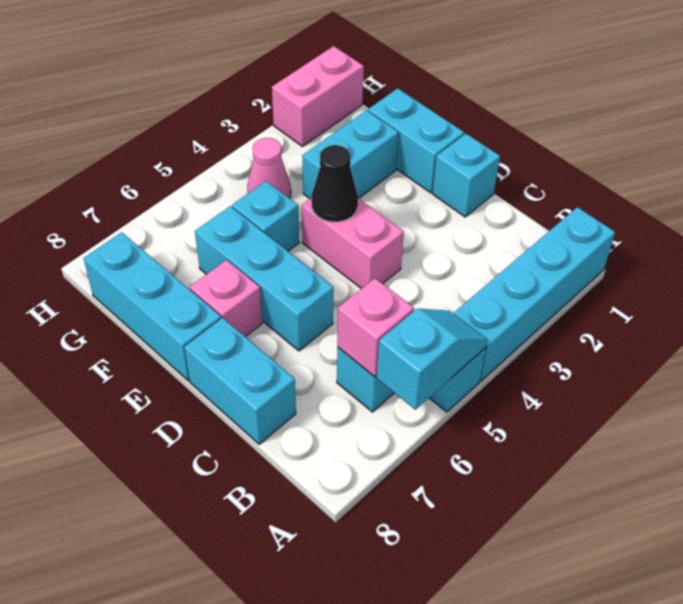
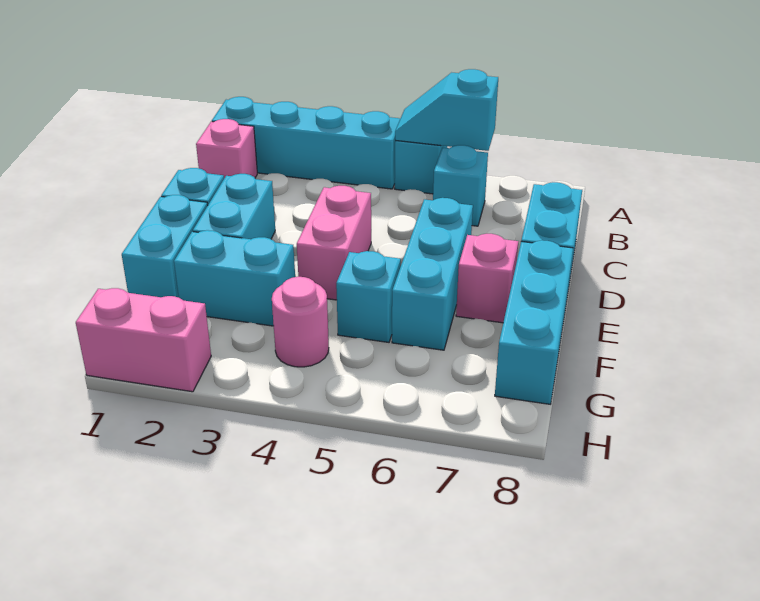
pink 1x1 brick [337,278,414,376] -> pink 1x1 brick moved to [196,119,257,178]
none -> cyan 1x2 brick [193,174,275,239]
black 1x1 cone [311,145,358,222] -> none
pink 1x1 cone [247,138,291,198] -> pink 1x1 round brick [272,277,329,367]

